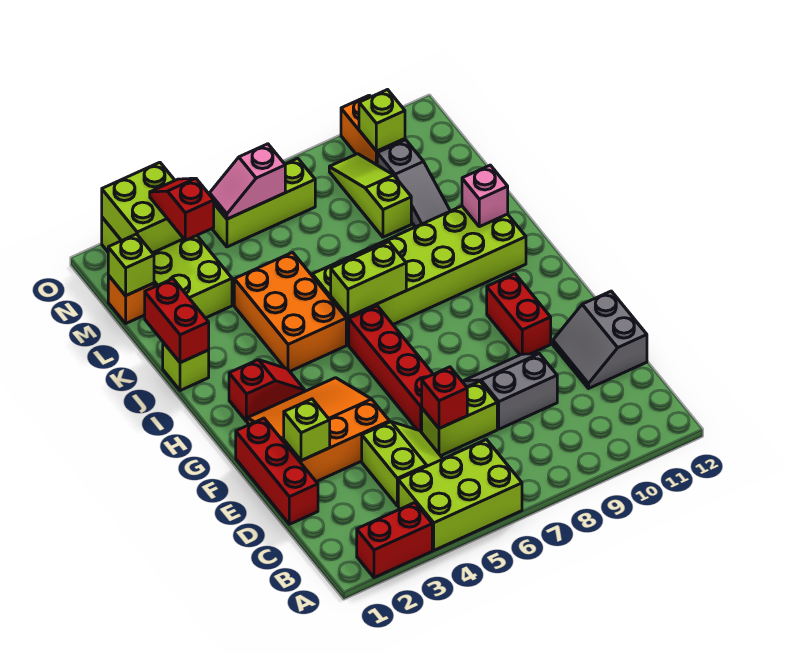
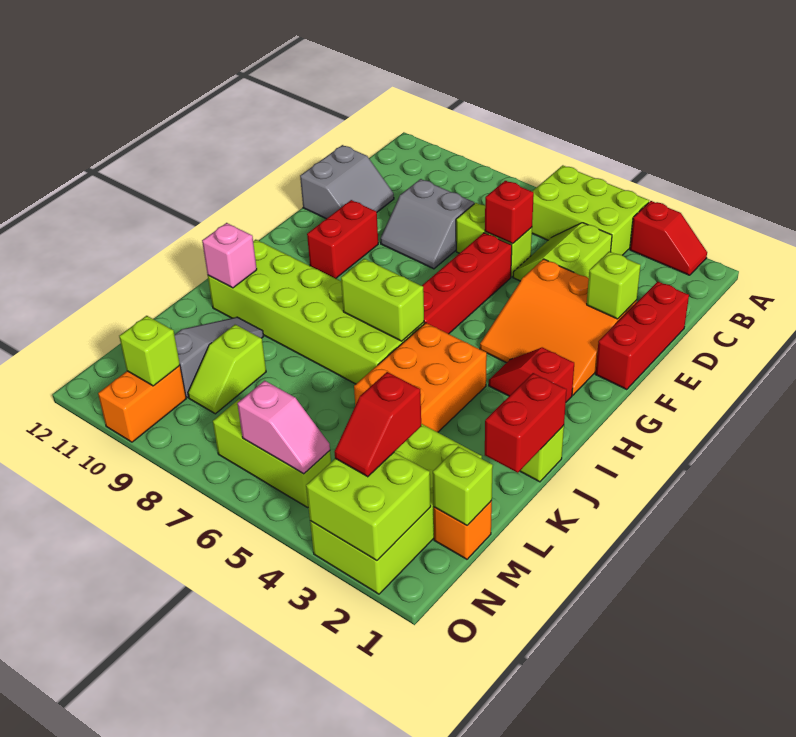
red 1x2 brick [357,503,432,578] -> red 1x2 slope [630,201,707,275]
lime 1x3 slope [329,154,411,237] -> lime 1x2 slope [188,325,266,414]

